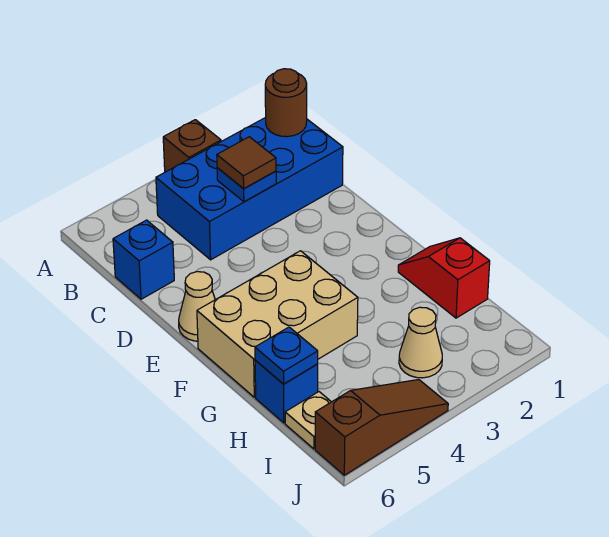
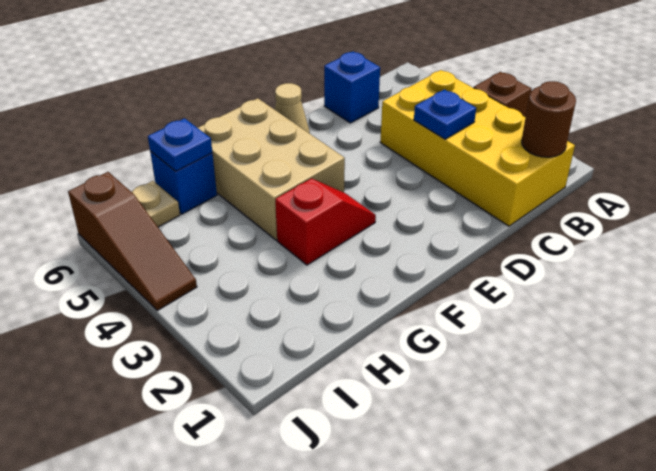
blue 2x4 brick [156,117,343,260] -> yellow 2x4 brick [380,70,575,226]
brown 1x1 tile [217,137,276,189] -> none
red 1x2 slope [398,238,490,318] -> red 1x2 slope moved to [275,178,376,265]
tan 1x1 cone [399,307,442,378] -> none

